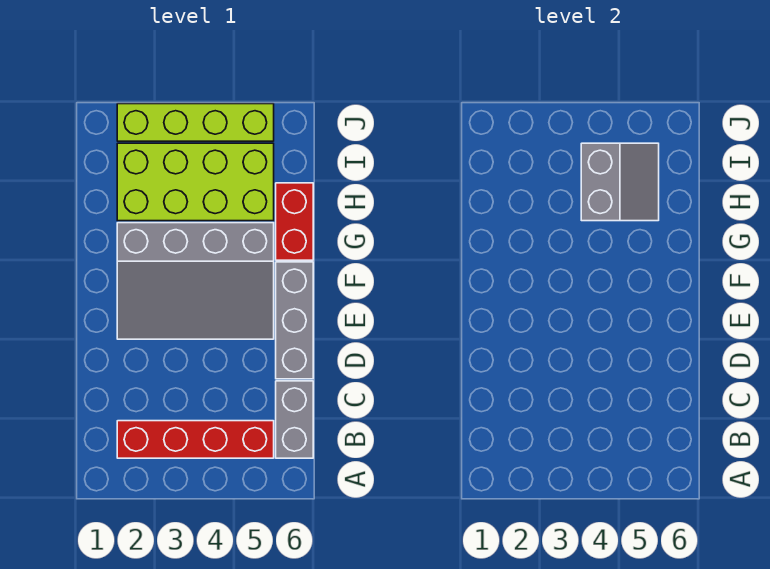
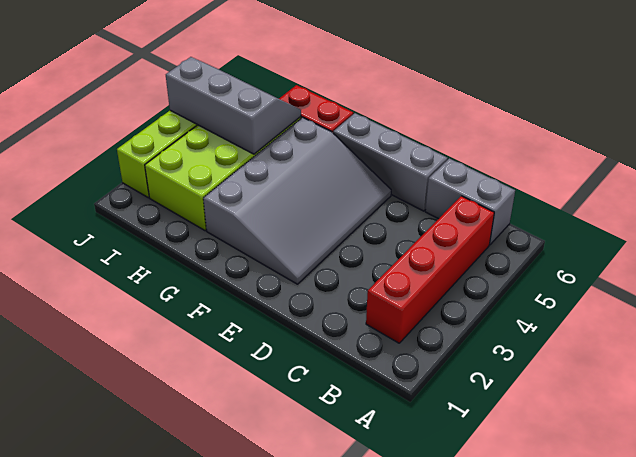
grey 2x2 slope [581,143,659,221] -> grey 2x3 slope [166,57,301,154]

